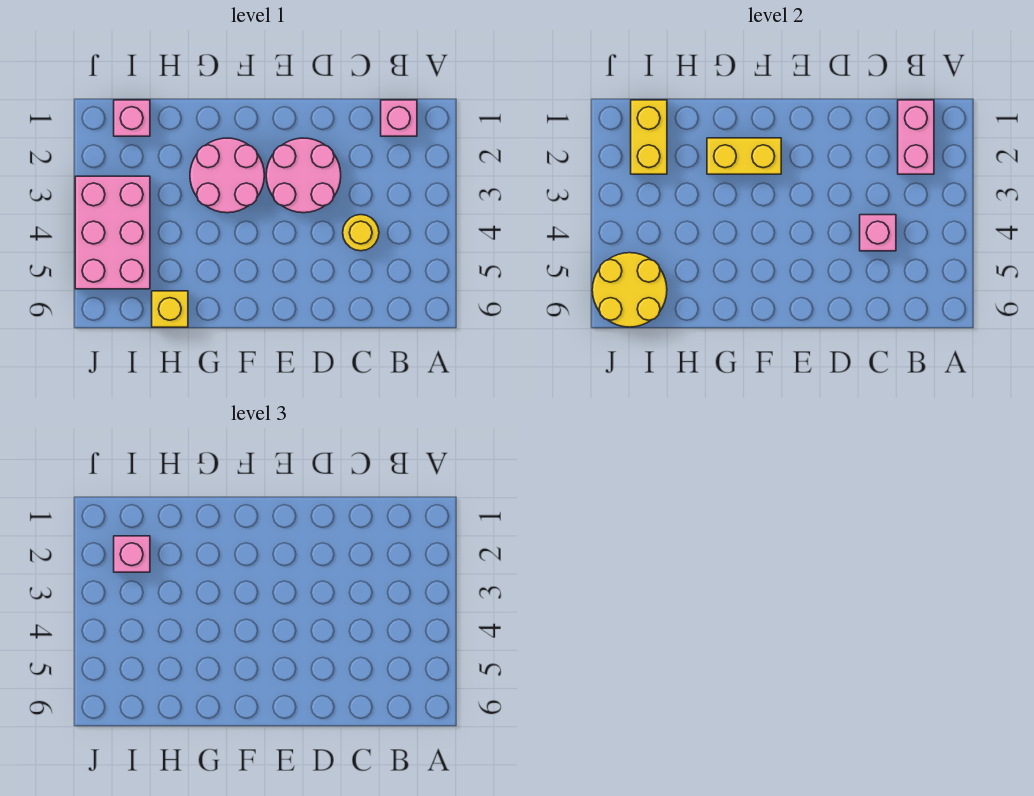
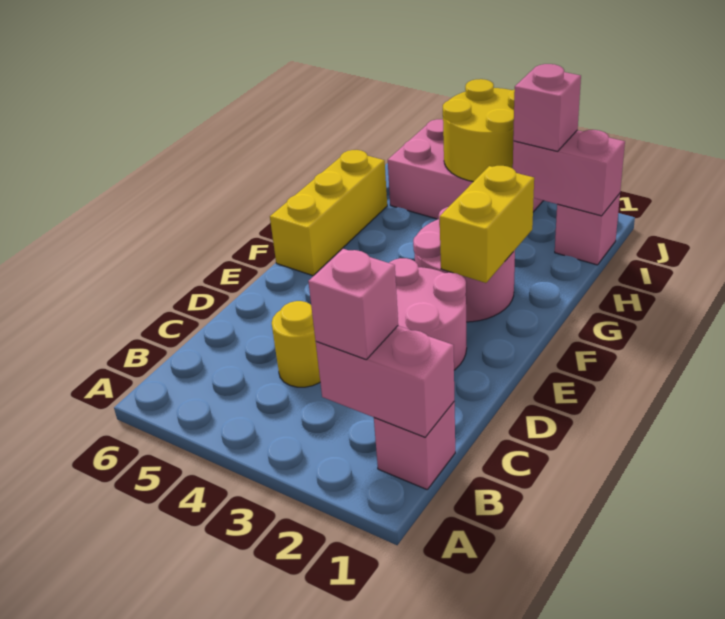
pink 1x1 brick [860,215,896,251] -> pink 1x1 brick moved to [308,249,398,359]
yellow 1x1 brick [152,291,188,327] -> yellow 1x3 brick [270,150,387,276]
yellow 1x2 brick [631,100,667,174] -> pink 1x2 brick [513,130,625,216]
yellow 2x2 round brick [592,253,667,327] -> yellow 2x2 round brick moved to [443,79,515,182]

